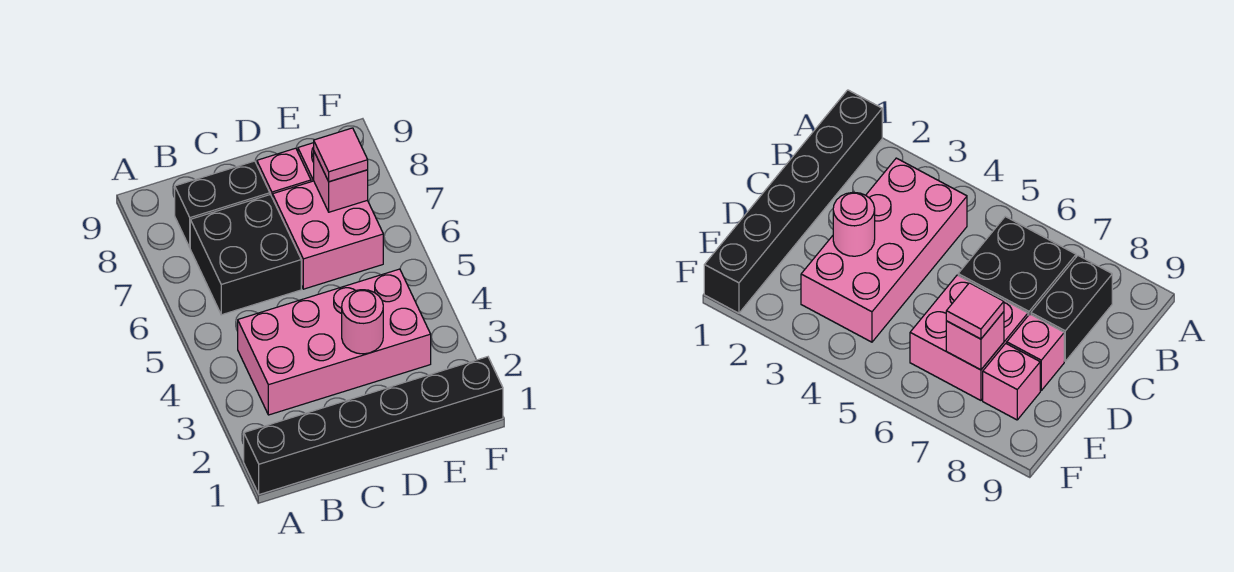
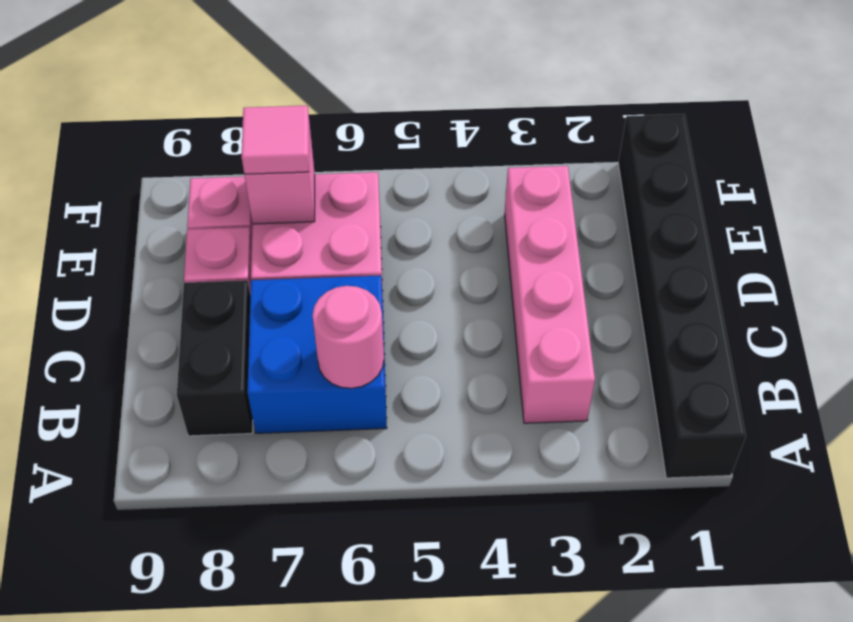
pink 2x4 brick [238,269,431,415] -> pink 1x4 brick [505,166,595,423]
black 2x2 brick [190,195,301,315] -> blue 2x2 brick [247,276,387,433]
pink 1x1 round brick [342,290,383,354] -> pink 1x1 round brick moved to [312,286,384,388]

